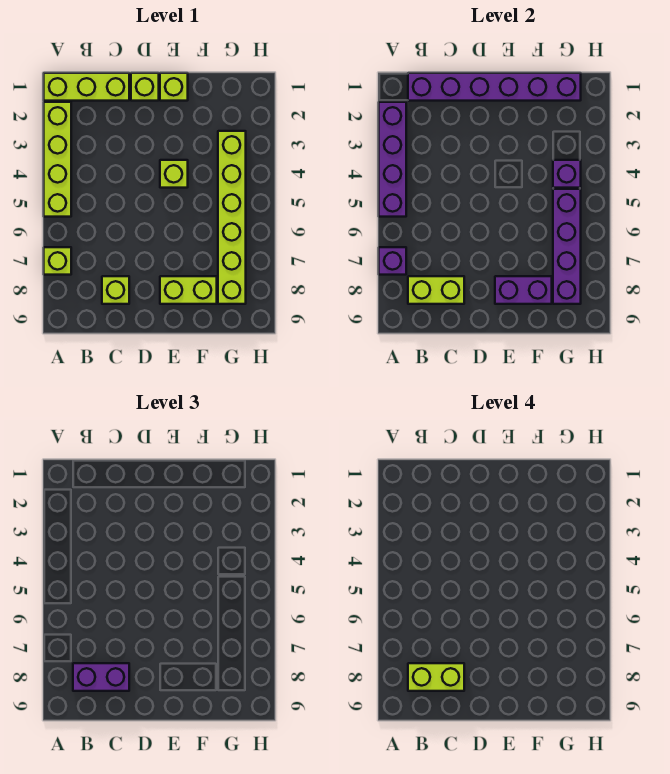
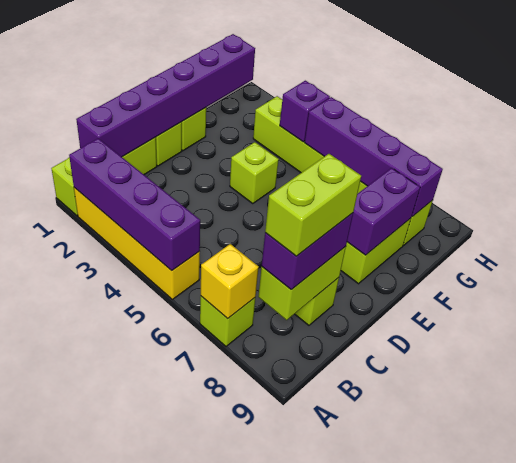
lime 1x4 brick [44,102,71,217] -> yellow 1x4 brick [74,188,200,299]
purple 1x1 brick [379,247,406,275] -> yellow 1x1 brick [201,244,259,319]

